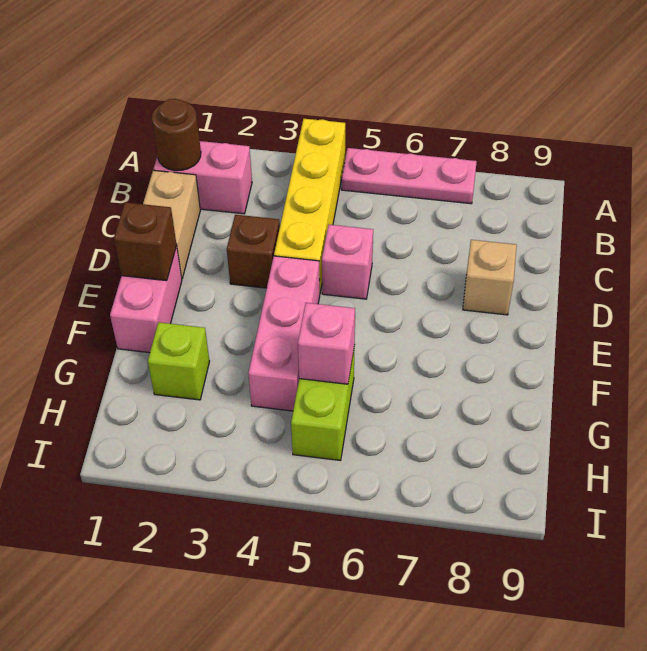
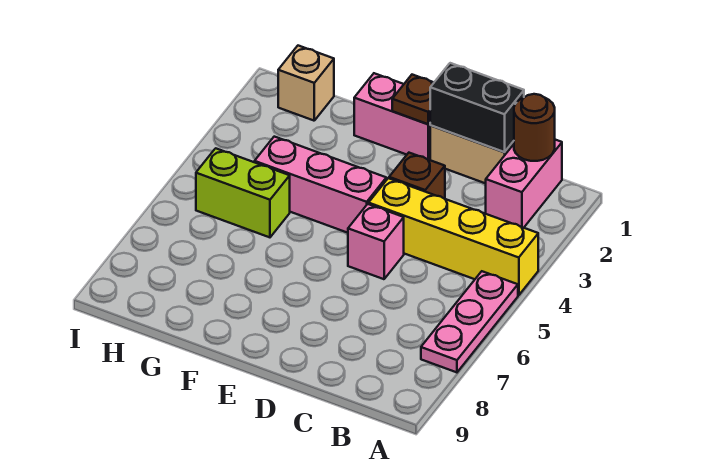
none -> black 1x2 brick [430,63,524,152]
tan 1x1 brick [463,240,517,315] -> tan 1x1 brick moved to [278,46,334,121]
brown 1x1 brick [114,202,177,281] -> brown 1x1 plate [392,75,434,124]
lime 1x1 brick [148,322,209,400] -> none
pink 1x1 brick [298,303,355,384] -> none

